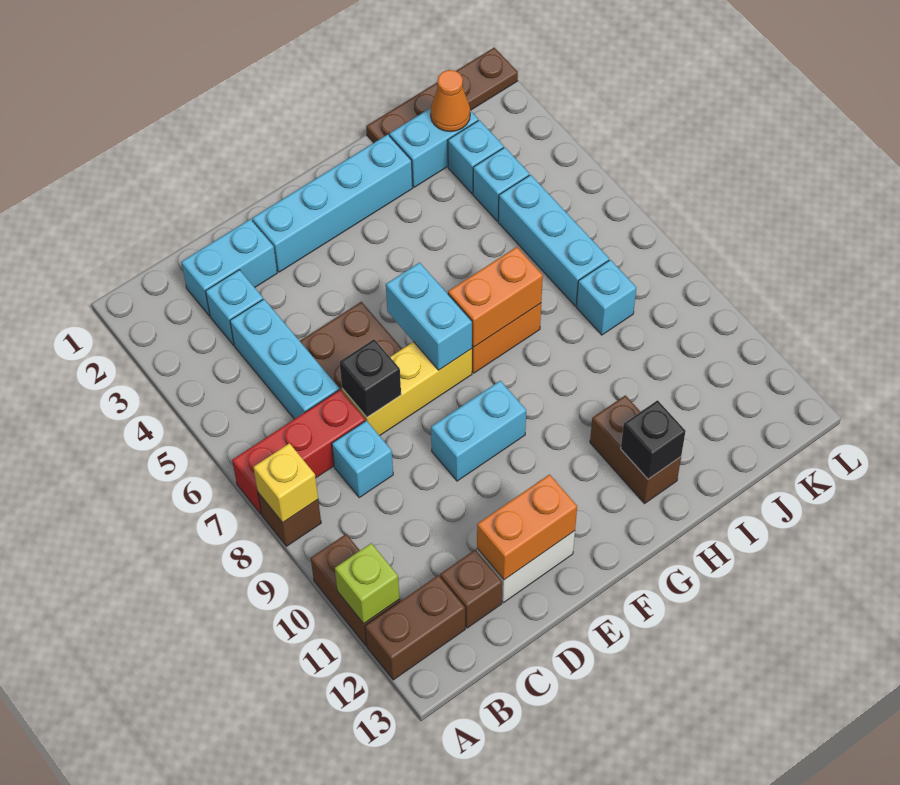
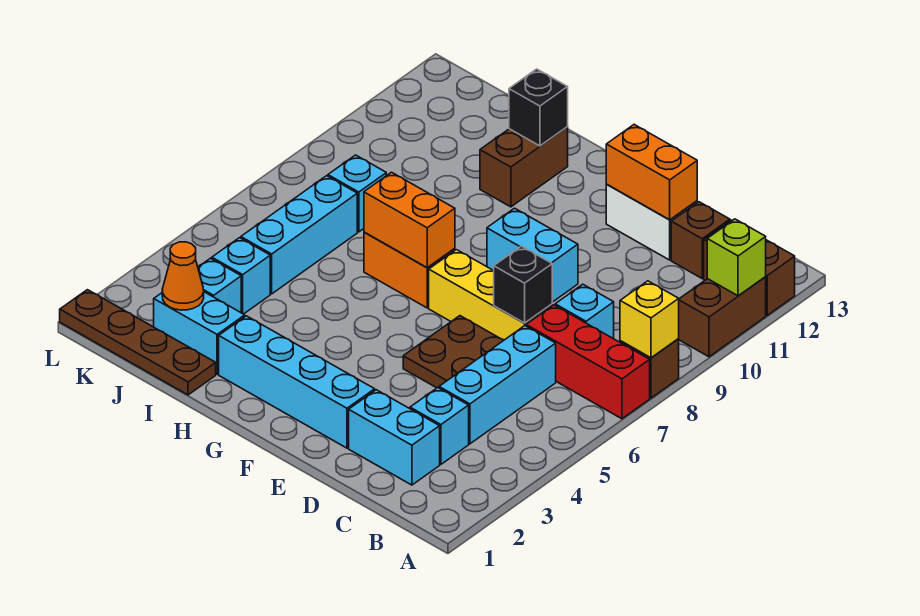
cyan 1x2 brick [386,263,472,370] -> none

